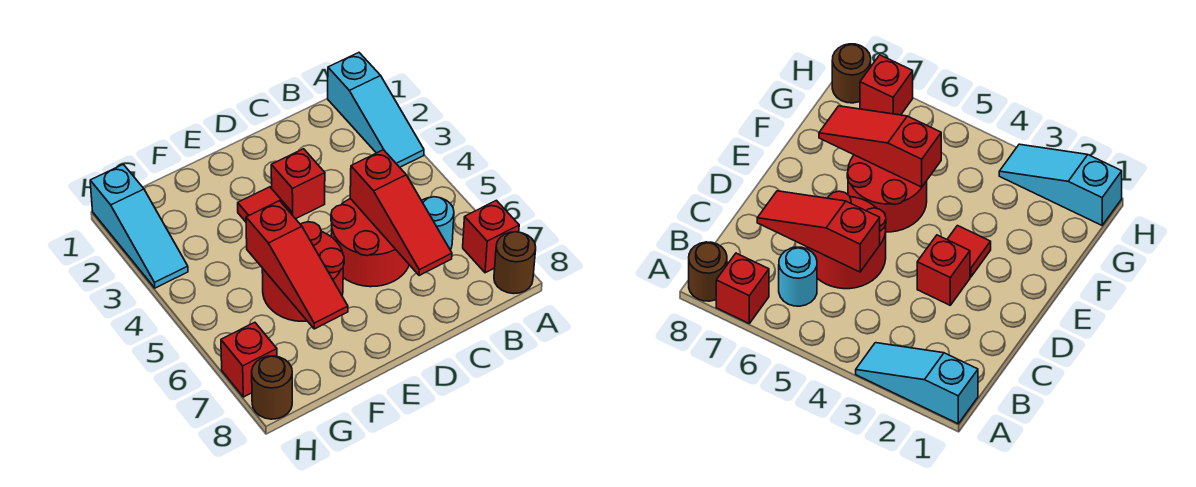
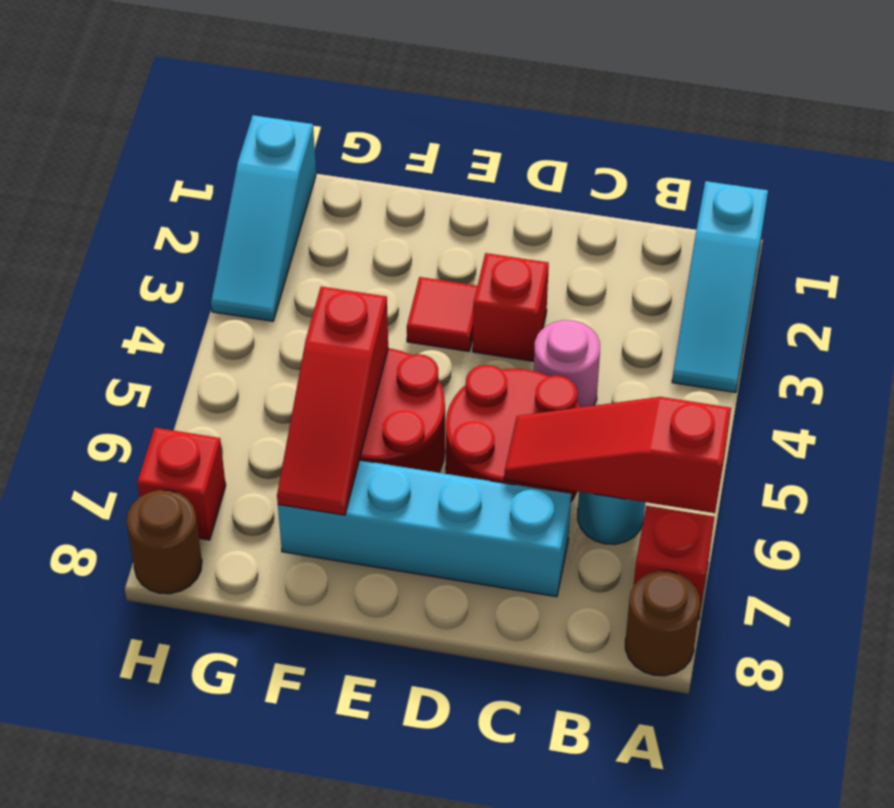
none -> pink 1x1 round brick [534,320,600,407]
red 1x3 slope [350,150,452,276] -> red 1x3 slope turned to [504,397,731,513]
none -> cyan 1x4 brick [278,460,571,597]

